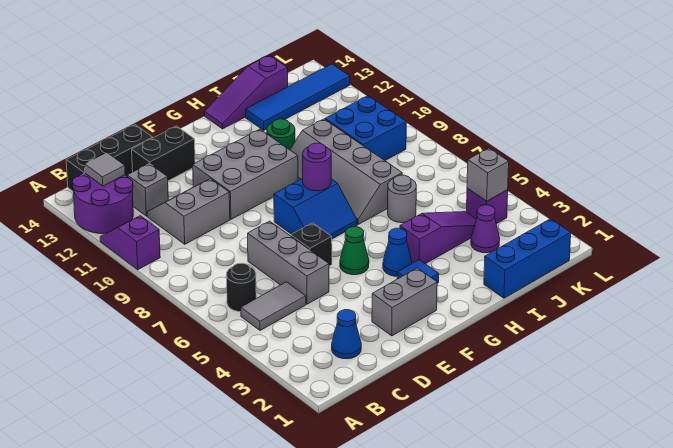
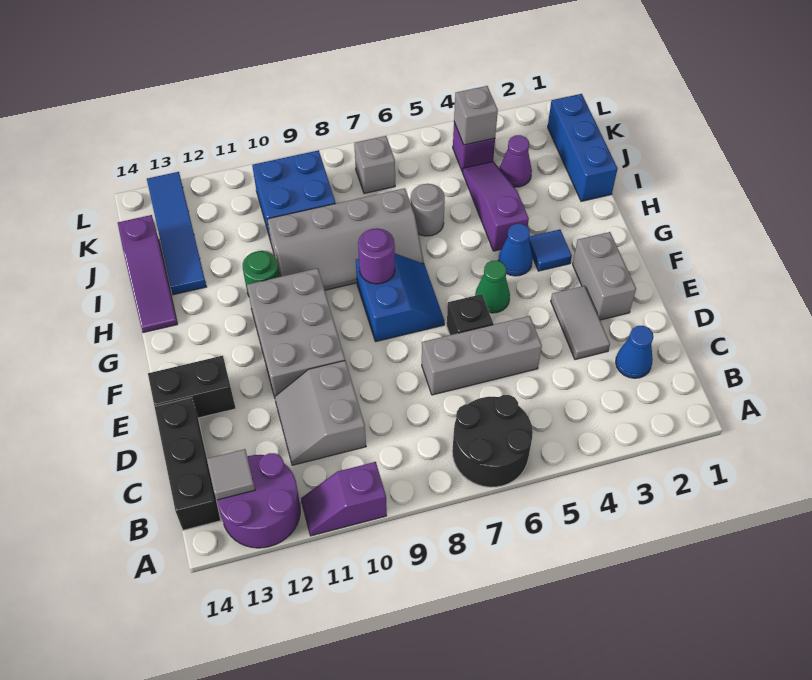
grey 1x2 tile [241,282,306,330] -> grey 1x2 tile moved to [551,286,610,360]
black 1x1 round brick [226,263,256,312] -> black 2x2 round brick [452,395,533,487]
grey 1x1 brick [127,163,168,216] -> grey 1x1 brick moved to [354,136,395,194]
black 1x2 brick [132,126,195,181] -> black 1x2 brick turned to [148,356,236,418]

